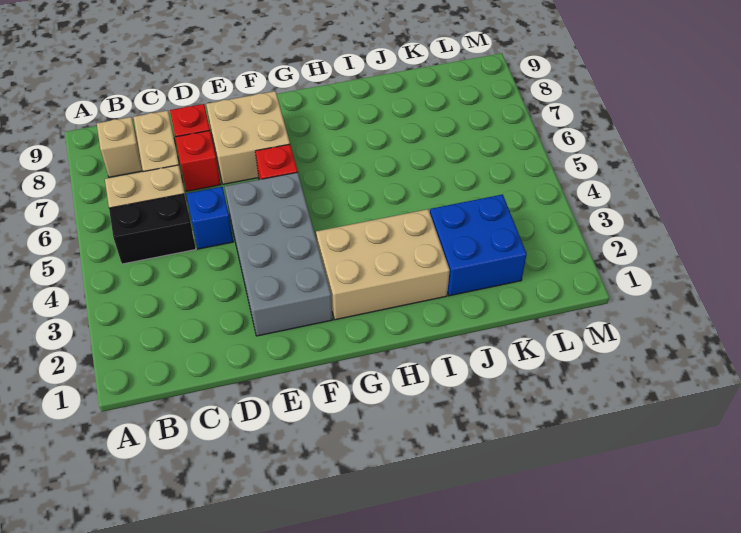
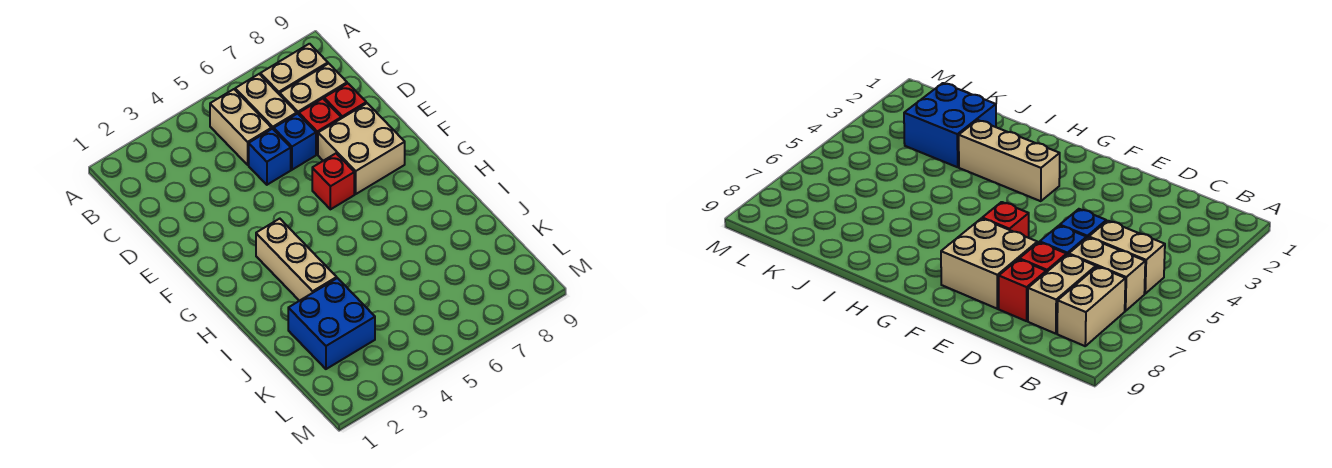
black 1x2 brick [109,194,196,264] -> tan 1x2 brick [210,89,272,165]
tan 1x1 brick [97,117,143,177] -> tan 1x2 brick [260,44,328,95]
none -> blue 1x1 brick [274,114,316,170]
grey 2x4 brick [225,172,333,336] -> none
tan 2x3 brick [316,209,450,320] -> tan 1x3 brick [256,219,337,301]

